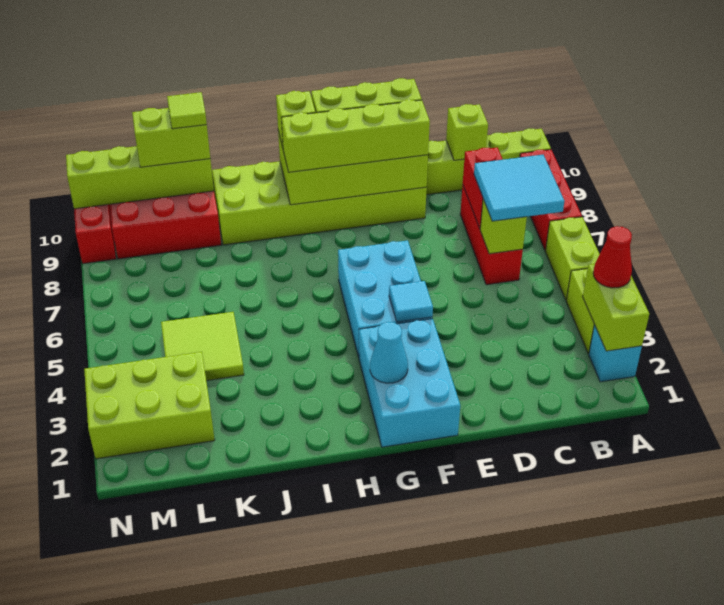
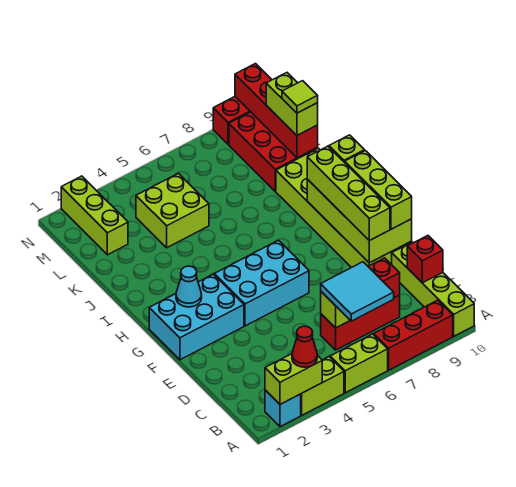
lime 1x1 brick [446,104,488,160] -> red 1x1 brick [407,236,443,283]
cyan 1x1 tile [389,281,433,322] -> none
lime 2x2 tile [161,312,244,381] -> lime 2x2 brick [136,173,209,248]
lime 1x4 brick [66,146,214,209] -> red 1x4 brick [235,64,318,158]
lime 2x3 brick [84,352,215,459] -> lime 1x3 brick [61,176,128,255]

